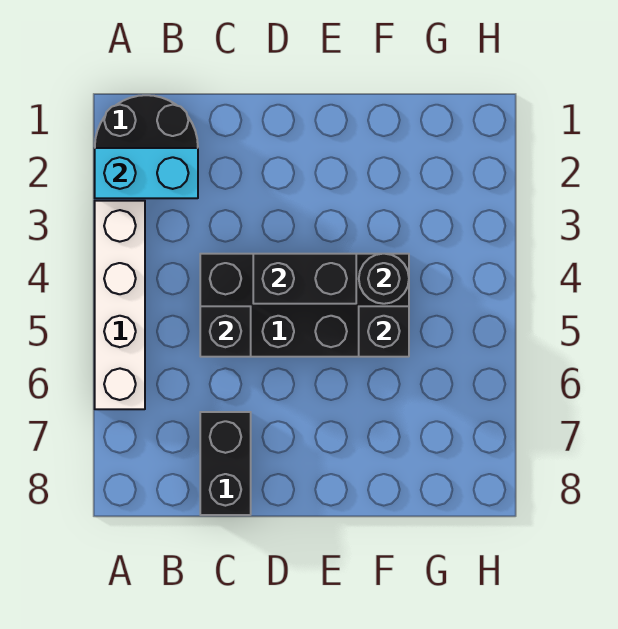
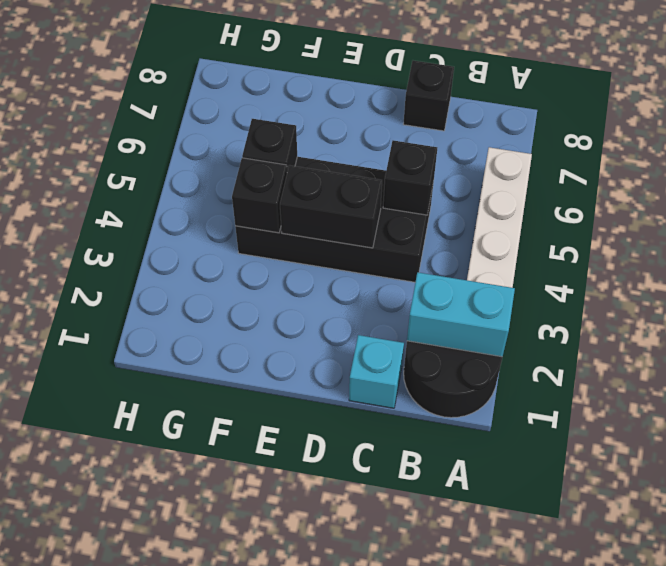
none -> cyan 1x1 brick [349,335,404,408]
black 1x2 brick [200,412,251,515] -> black 1x1 brick [403,61,454,131]
black 1x1 round brick [359,254,409,304] -> black 1x1 brick [232,158,287,233]

